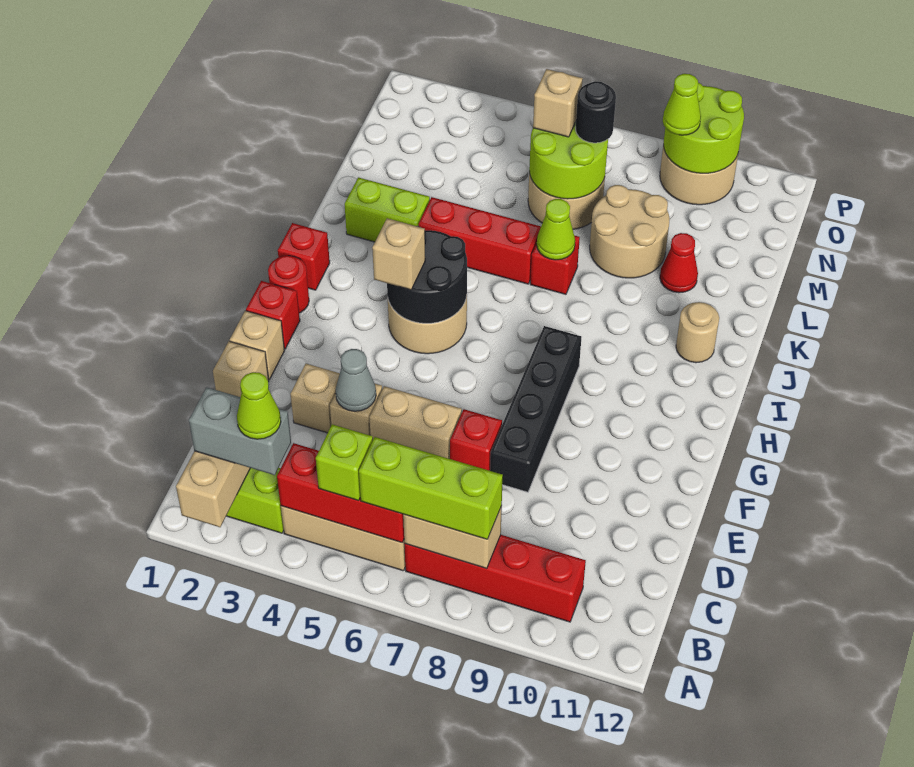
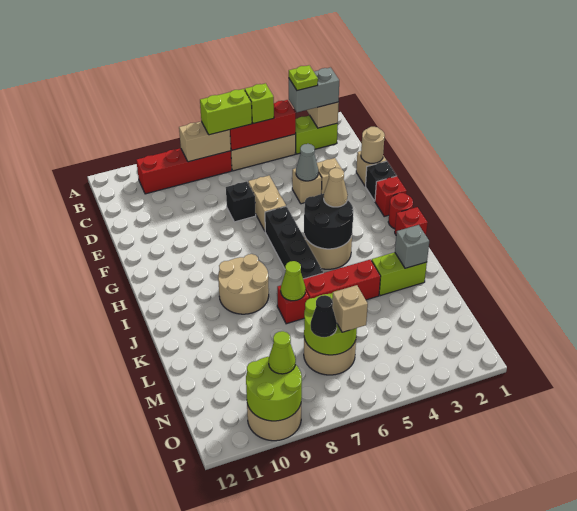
lime 1x1 cone [237,372,281,439] -> lime 1x1 plate [289,65,318,91]
lime 1x3 brick [359,437,503,539] -> lime 1x2 brick [200,89,252,135]
tan 1x2 brick [370,386,462,459] -> tan 1x2 brick turned to [248,176,286,231]
red 1x1 brick [450,409,502,471] -> black 1x1 brick [226,181,256,222]
black 1x4 brick [490,326,581,492] -> black 1x4 brick moved to [265,206,323,279]
tan 1x1 brick [230,311,285,380] -> black 1x1 brick [366,161,397,201]
tan 1x1 brick [372,218,425,290] -> tan 1x1 cone [324,168,348,207]
tan 1x1 round brick [676,302,719,363] -> tan 1x1 round brick moved to [361,127,385,163]
none -> grey 1x1 brick [395,225,429,268]
tan 2x2 round brick [590,185,669,278] -> tan 2x2 round brick moved to [218,254,269,314]
red 1x1 cone [660,233,698,293] -> none
black 1x1 round brick [576,81,616,143] -> black 1x1 cone [311,295,337,337]

